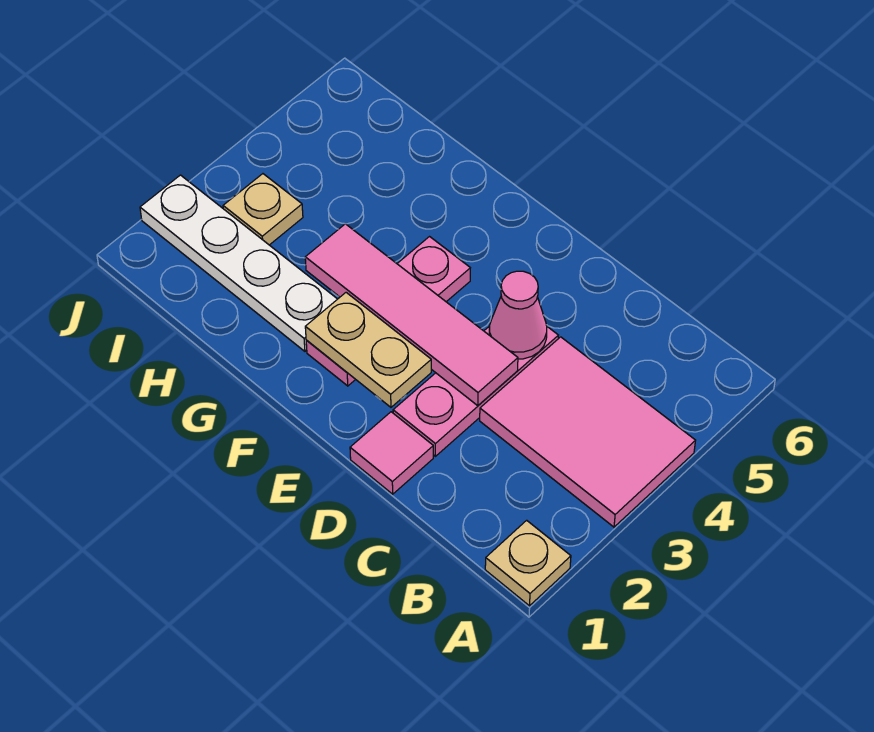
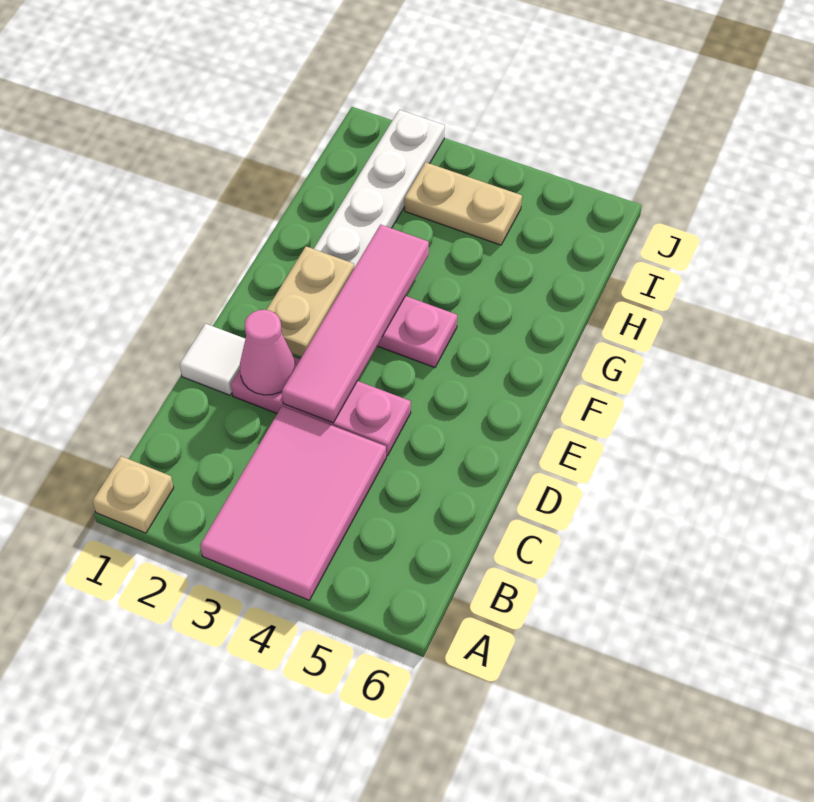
pink 1x1 tile [350,412,433,494] -> white 1x1 tile [180,324,245,395]
pink 1x1 cone [489,271,547,359] -> pink 1x1 cone moved to [240,310,295,395]
tan 1x1 plate [223,174,303,245] -> tan 1x2 plate [404,162,522,245]

